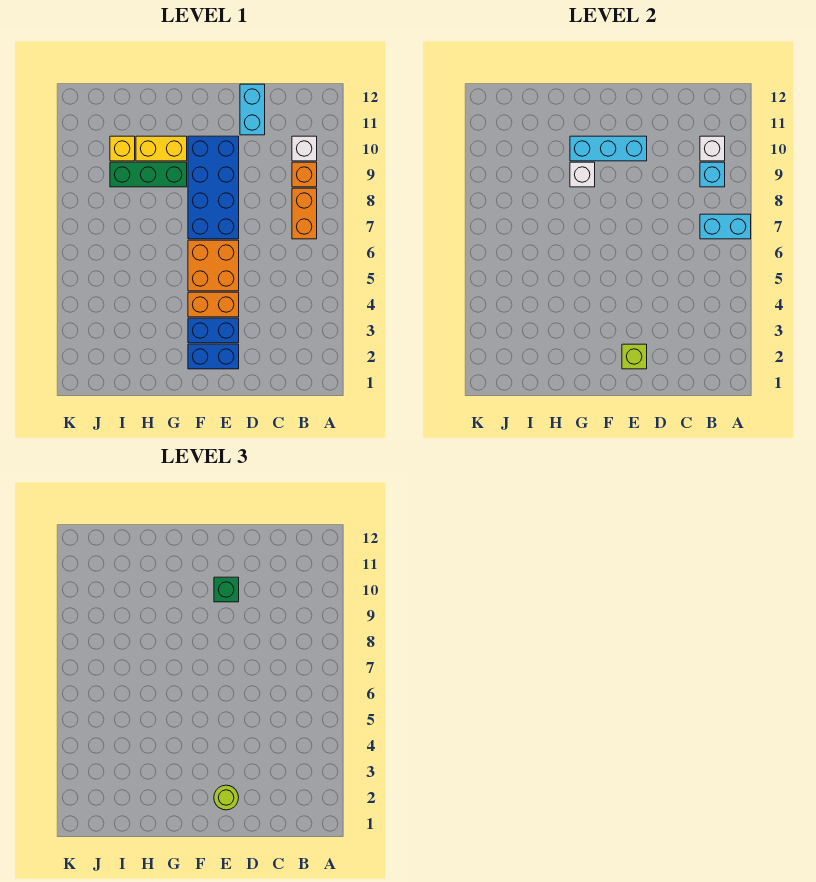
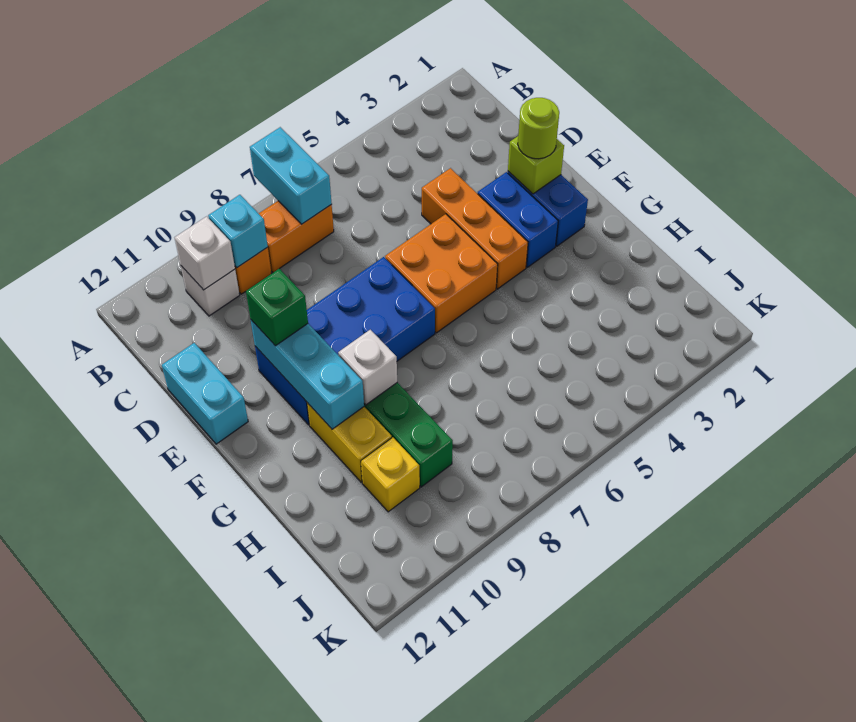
cyan 1x2 brick [240,84,265,135] -> cyan 1x2 brick turned to [162,343,248,444]
orange 1x2 brick [188,292,239,317] -> orange 1x3 brick [422,168,528,289]

